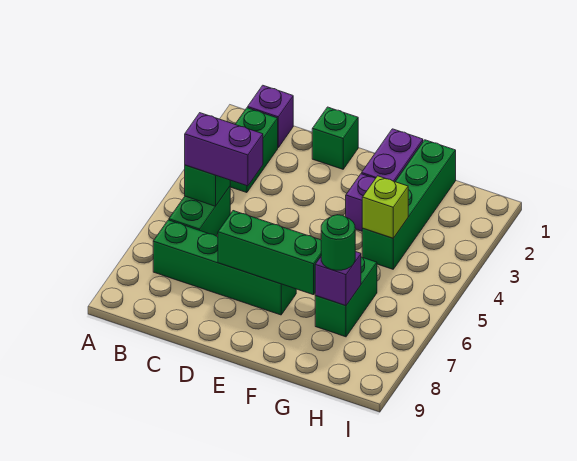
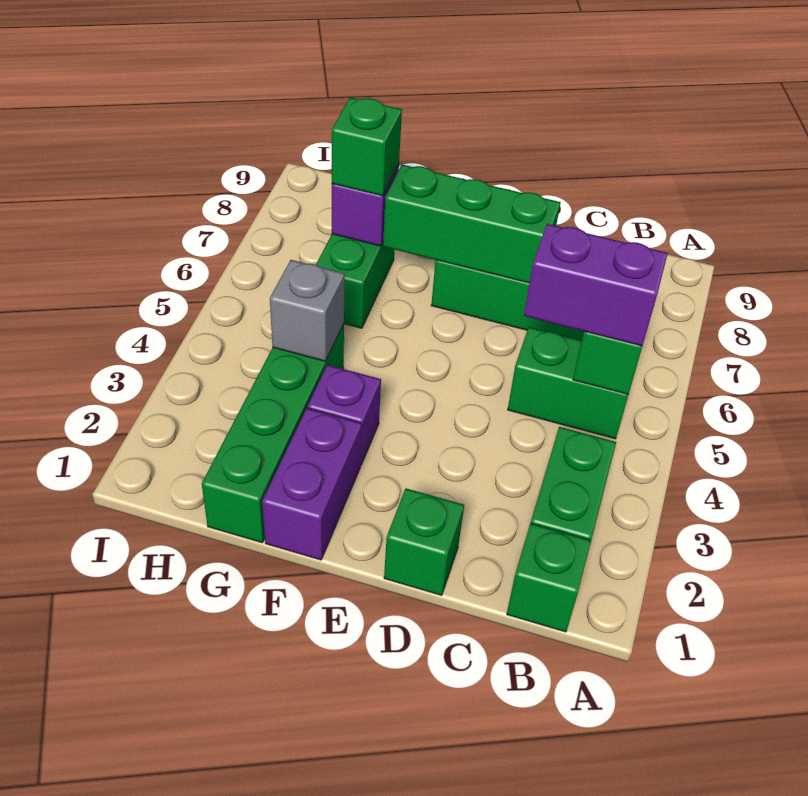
purple 1x1 brick [248,85,293,147] -> green 1x1 brick [507,523,591,632]
green 1x2 brick [169,187,230,236] -> green 1x2 brick turned to [508,327,628,439]
lime 1x1 brick [362,176,408,238] -> grey 1x1 brick [270,260,345,361]
green 1x1 round brick [321,215,355,270] -> green 1x1 brick [332,97,402,196]

